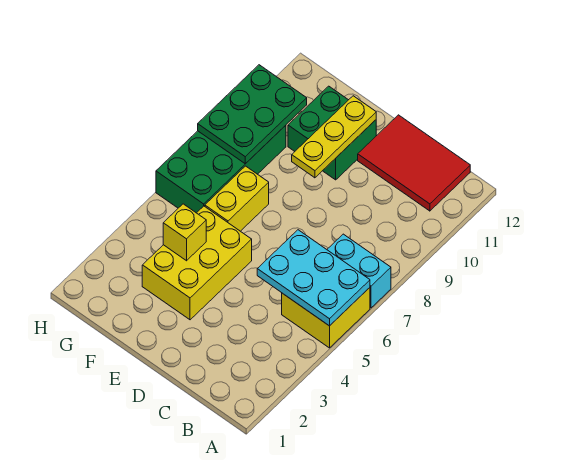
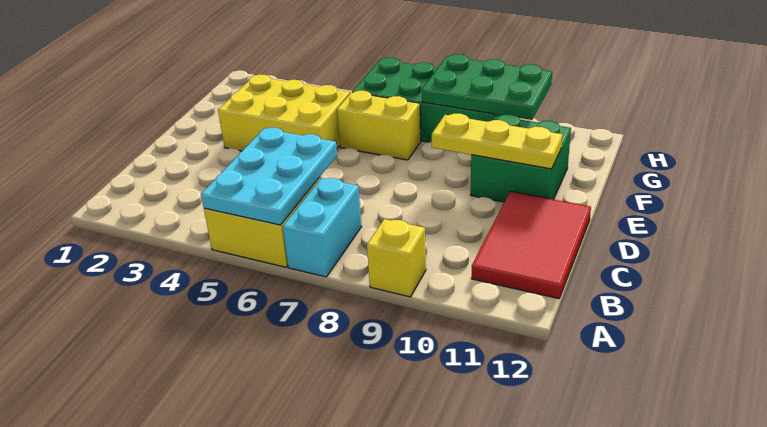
yellow 1x1 brick [163,204,206,261] -> yellow 1x1 brick moved to [367,219,426,297]

